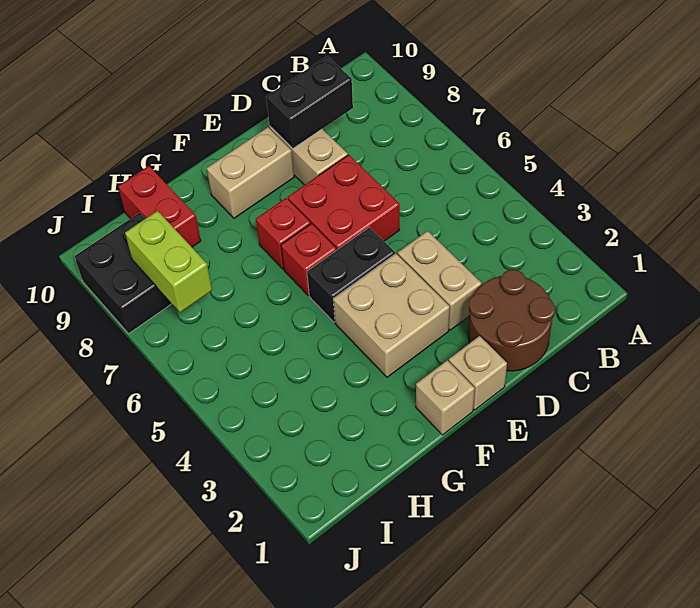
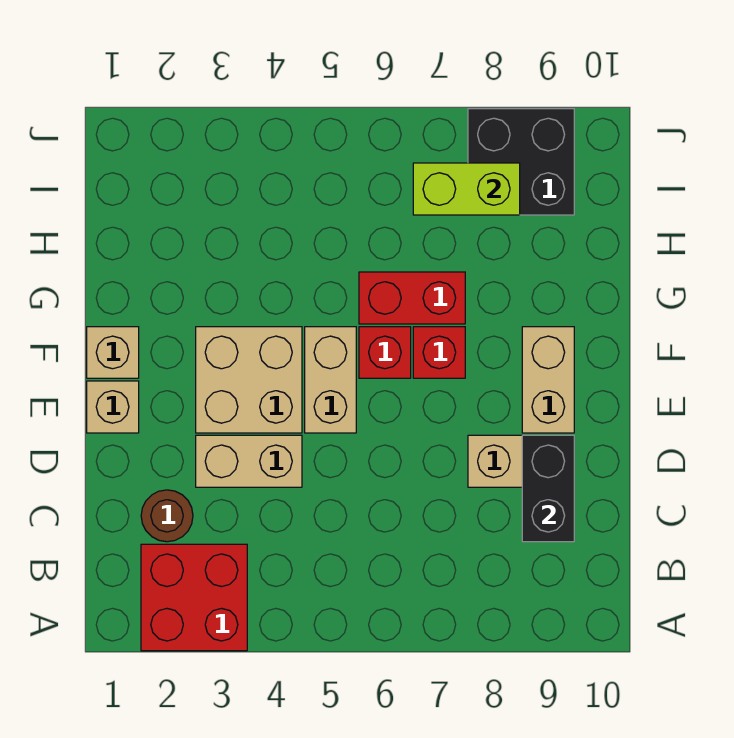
brown 2x2 round brick [468,270,555,371] -> brown 1x1 round brick [141,490,193,542]
red 2x2 brick [288,155,400,250] -> red 2x2 brick moved to [141,544,247,651]
black 1x2 brick [307,227,395,322] -> tan 1x2 brick [305,327,356,433]
red 1x2 brick [118,166,201,247] -> red 1x2 brick moved to [359,272,465,324]

